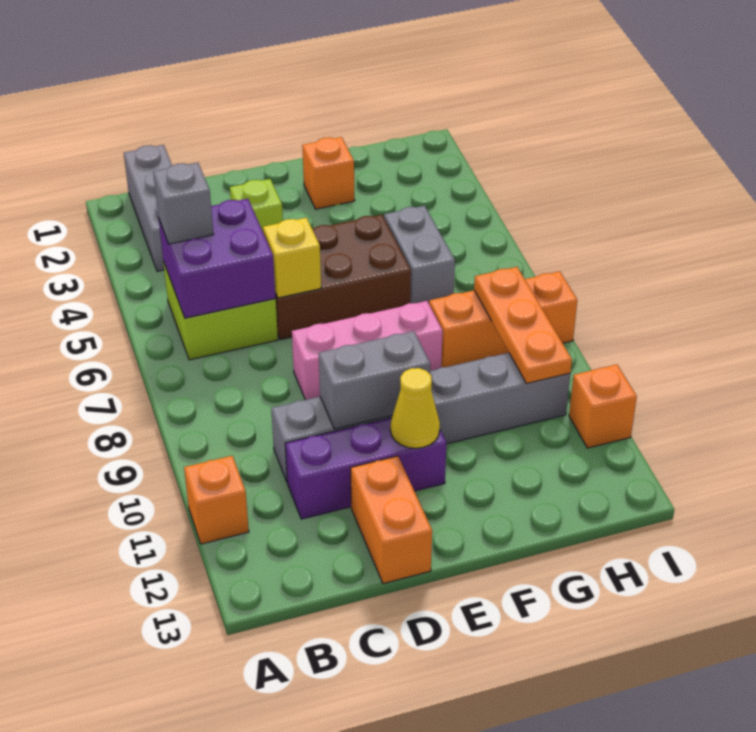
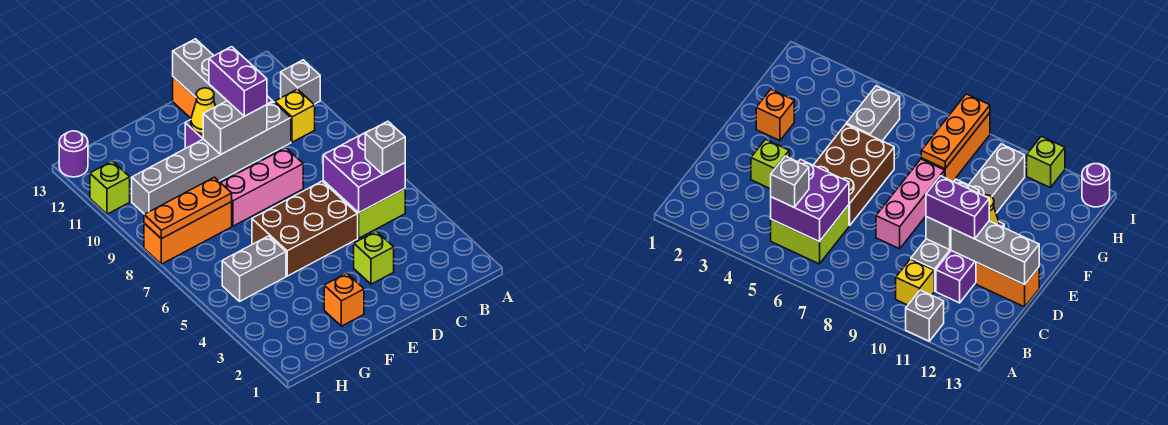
orange 1x1 brick [184,456,249,544] -> grey 1x1 brick [281,60,320,104]
grey 1x3 brick [124,145,172,271] -> grey 1x3 brick moved to [173,39,227,106]
yellow 1x1 brick [263,218,321,298] -> yellow 1x1 brick moved to [275,89,315,142]
none -> purple 1x2 brick [209,47,267,116]
grey 1x2 brick [384,206,455,303] -> grey 1x2 brick turned to [222,236,286,301]
orange 1x3 plate [474,267,572,383] -> orange 1x3 plate turned to [144,177,232,239]
orange 1x1 brick [569,364,637,448] -> lime 1x1 brick [90,161,130,214]
none -> purple 1x1 round brick [59,131,88,177]

